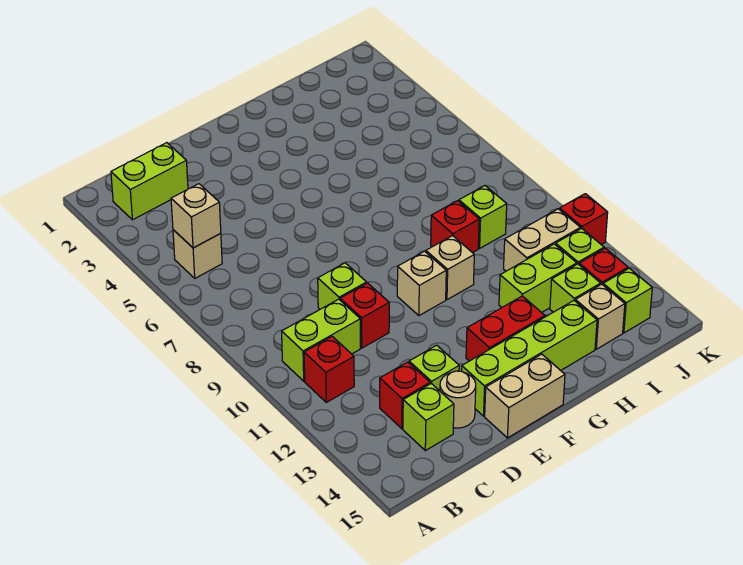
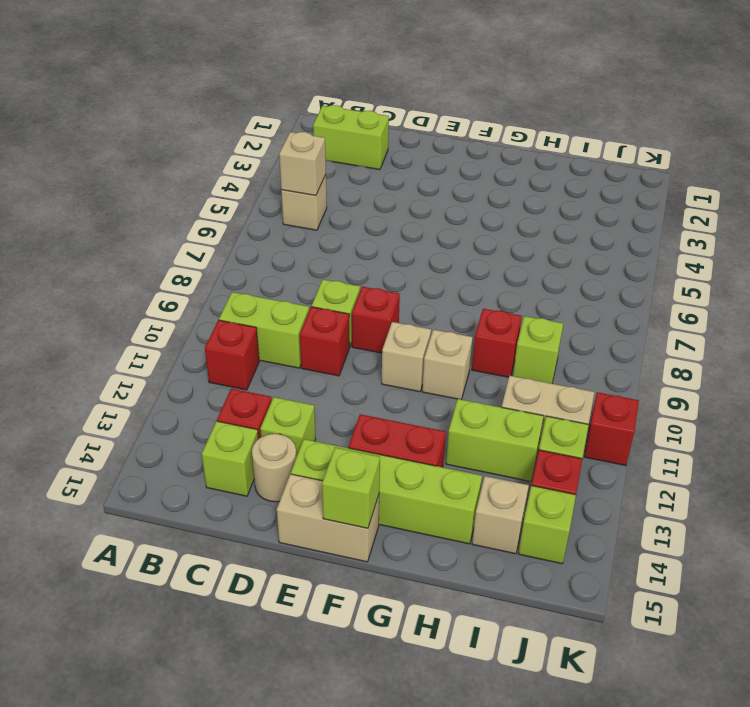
none -> red 1x1 brick [352,287,400,353]
lime 1x1 brick [550,264,601,312] -> lime 1x1 brick moved to [322,447,380,528]

